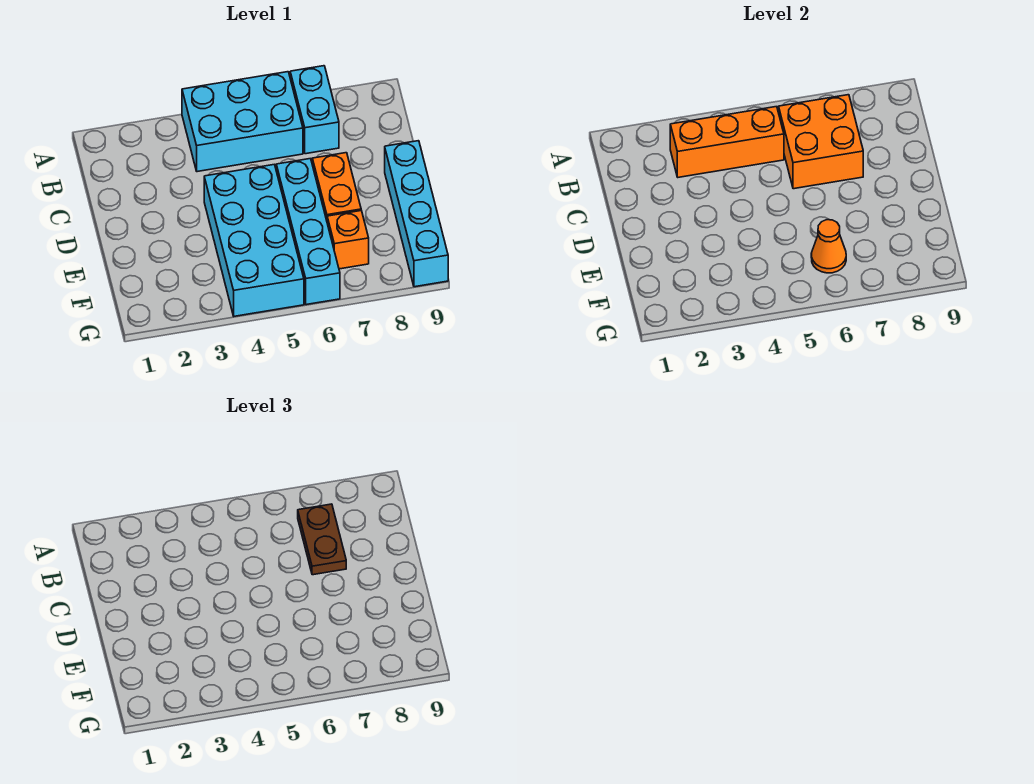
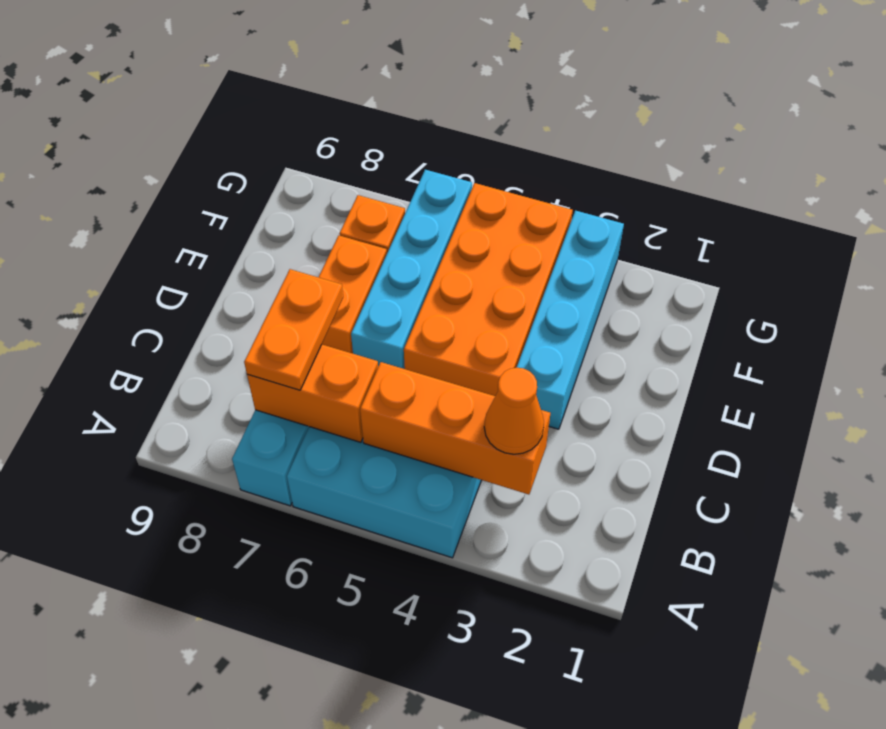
orange 2x2 brick [779,95,863,189] -> orange 1x2 brick [247,345,378,442]
brown 1x2 plate [298,504,346,575] -> orange 1x2 plate [244,269,343,390]
cyan 2x4 brick [204,165,304,316] -> orange 2x4 brick [404,183,573,396]
cyan 1x4 brick [385,141,448,287] -> cyan 1x4 brick moved to [517,211,624,429]
orange 1x1 cone [811,220,846,273] -> orange 1x1 cone moved to [484,368,544,454]

